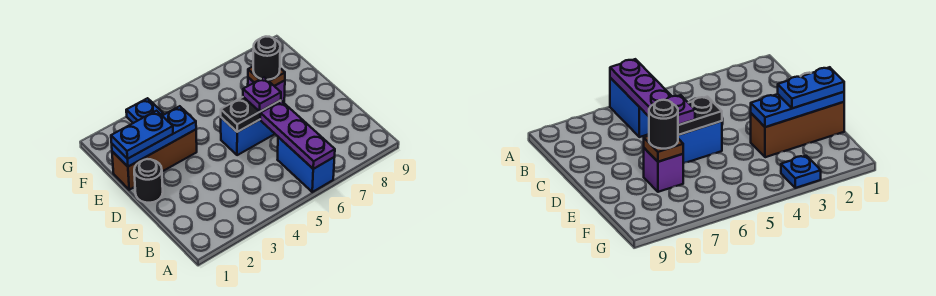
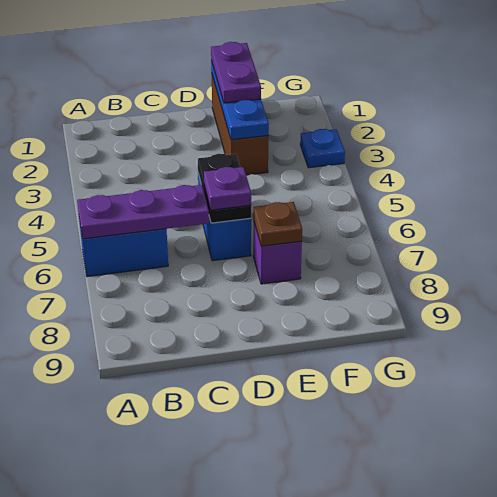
black 1x1 round brick [134,159,163,203] -> none
blue 1x2 plate [111,111,173,159] -> purple 1x2 plate [211,42,261,103]
black 1x1 round brick [253,37,280,80] -> none

